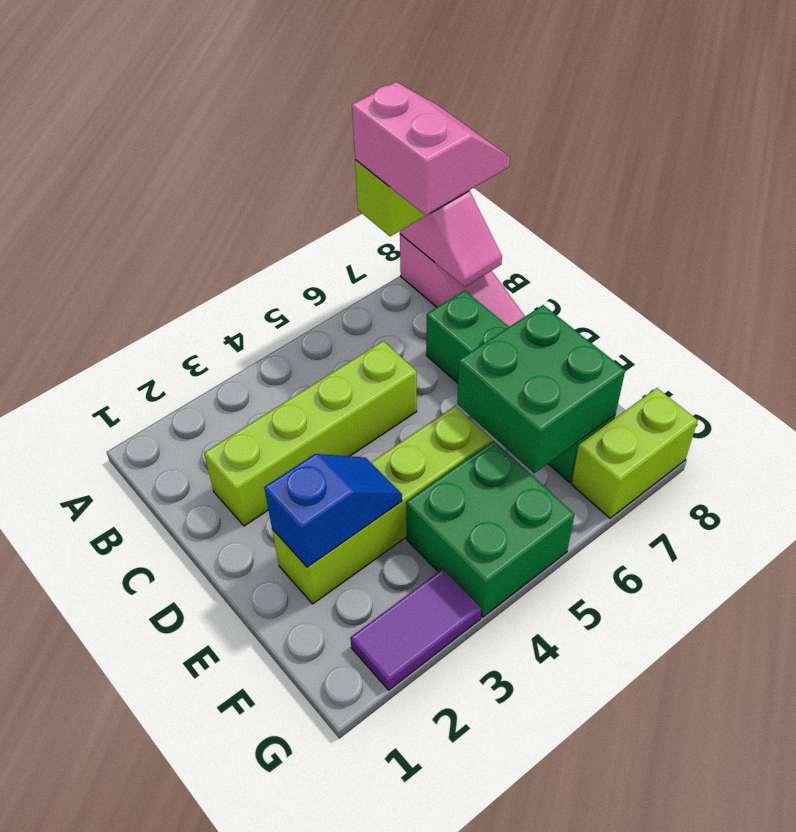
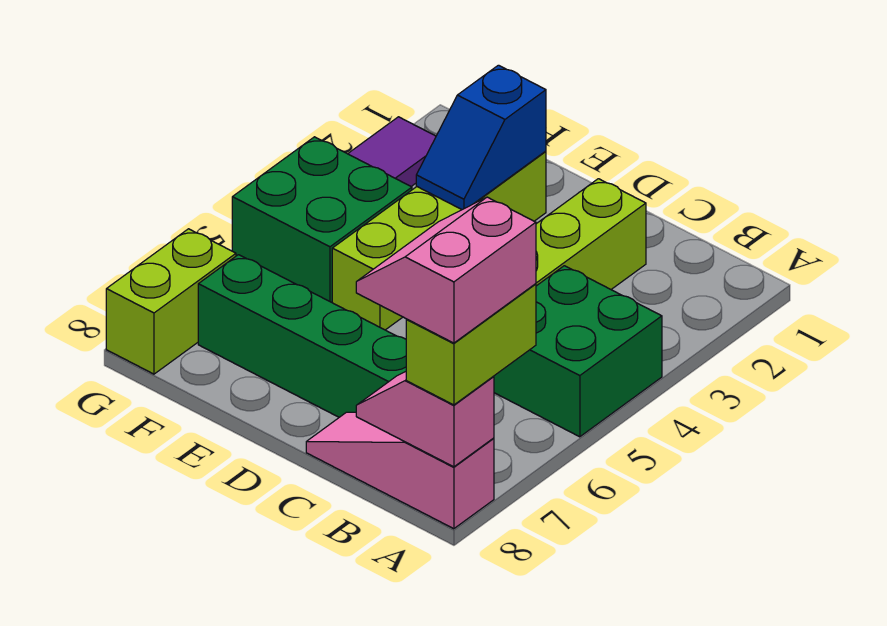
pink 2x2 slope [352,82,510,215] -> pink 2x2 slope turned to [356,197,536,343]
green 2x2 brick [457,305,625,473] -> green 2x2 brick moved to [494,266,662,437]

